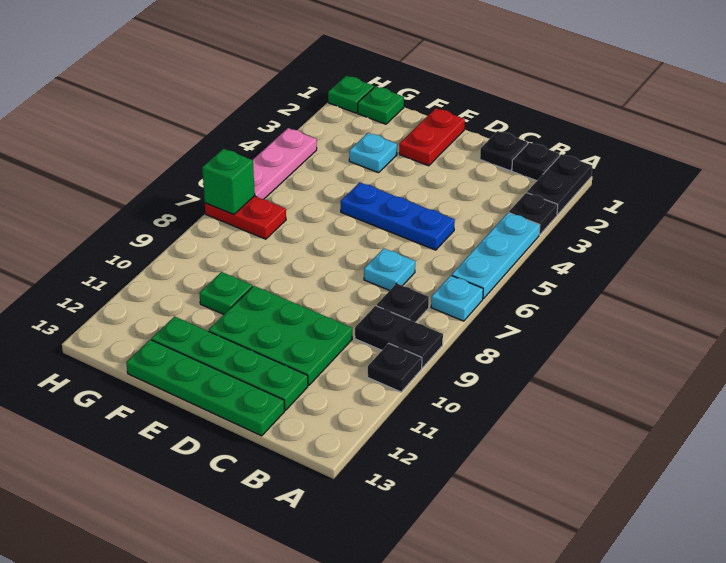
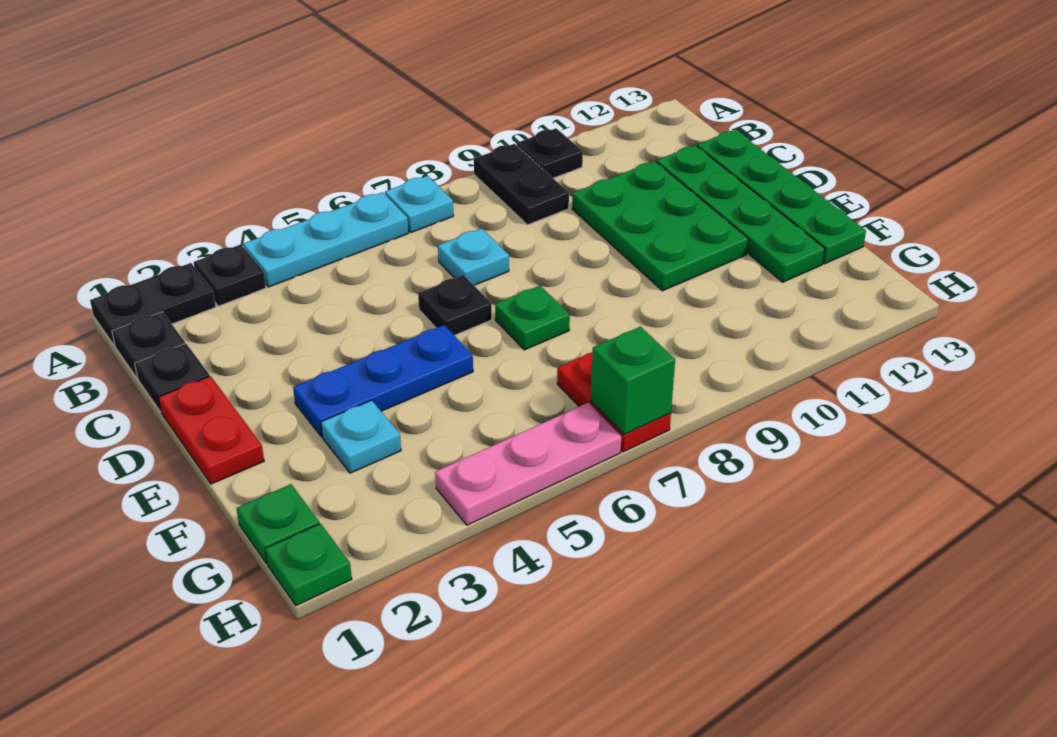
black 1x1 plate [377,283,429,322] -> black 1x1 plate moved to [418,275,492,335]
blue 1x3 plate [341,182,455,250] -> blue 1x3 plate turned to [293,325,473,437]
red 1x2 plate [399,108,465,166] -> red 1x2 plate turned to [158,376,264,484]
green 1x1 plate [199,272,252,314] -> green 1x1 plate moved to [495,285,570,350]

